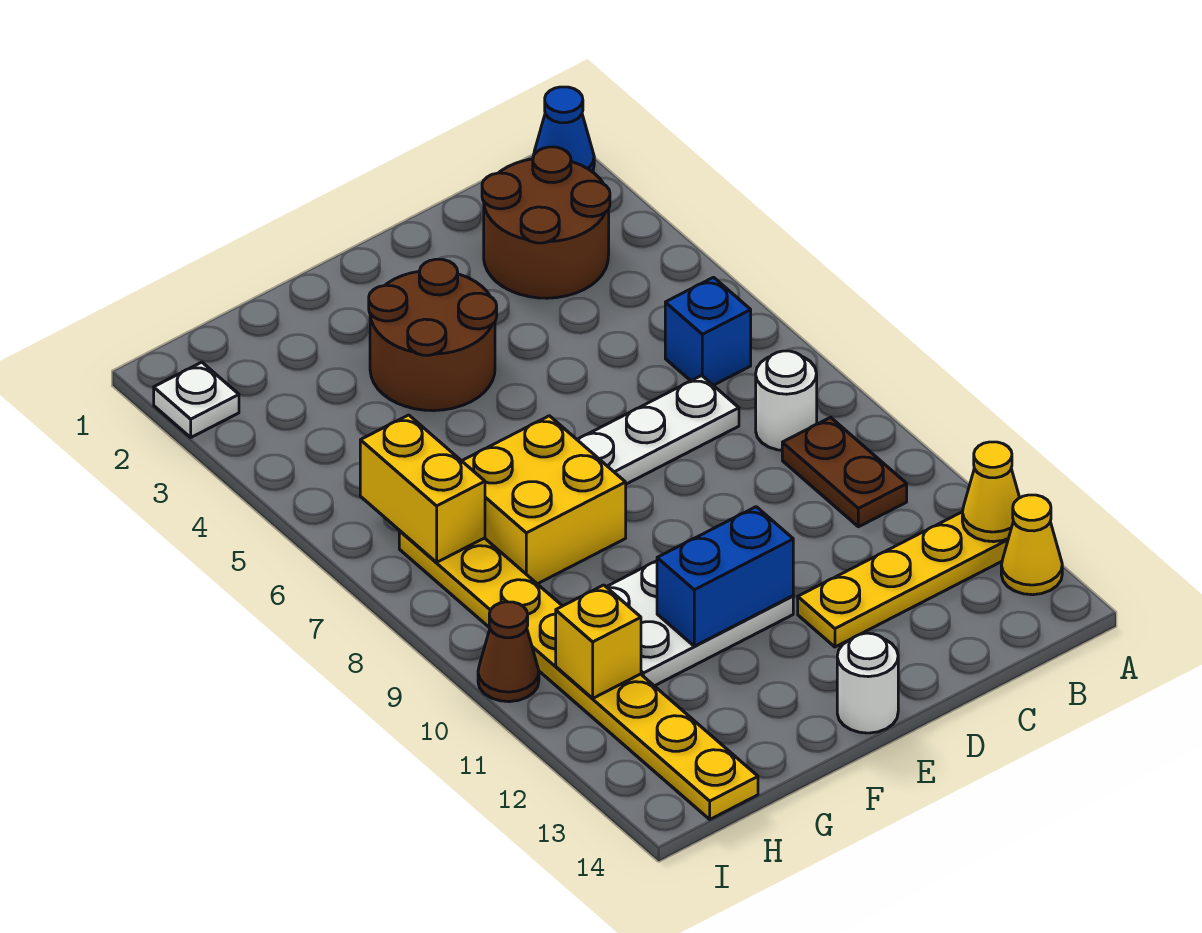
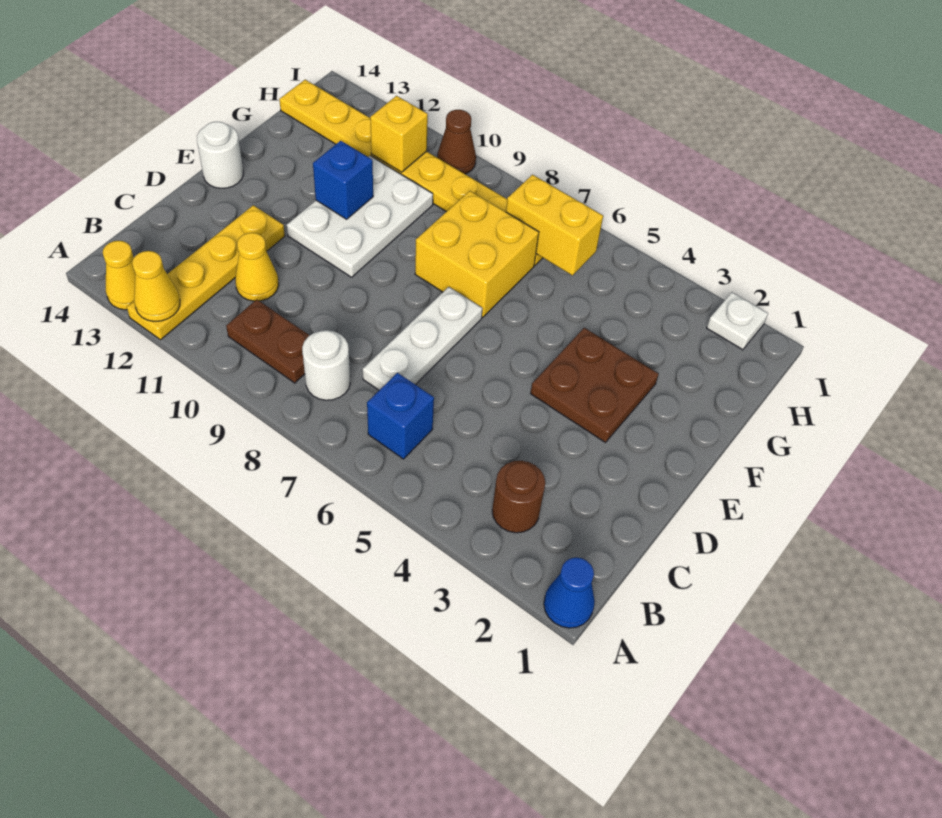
brown 2x2 round brick [482,147,610,298] -> brown 1x1 round brick [492,461,545,533]
none -> yellow 1x1 cone [235,233,279,301]
brown 2x2 round brick [369,259,497,411] -> brown 2x2 plate [530,328,659,443]
blue 1x2 brick [657,507,793,646] -> blue 1x1 brick [313,141,373,219]

